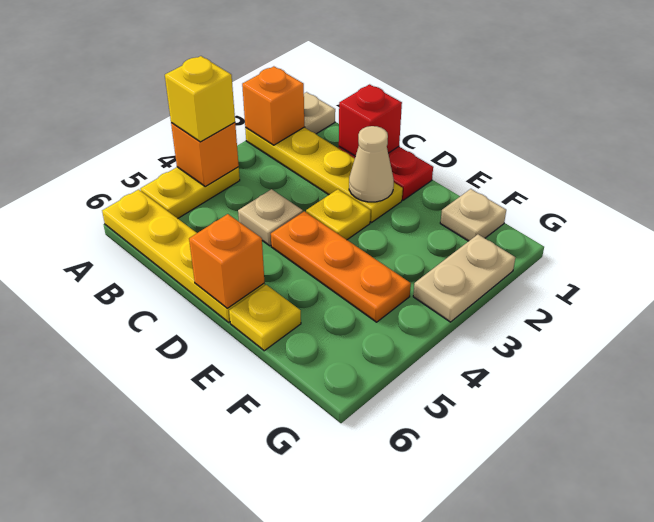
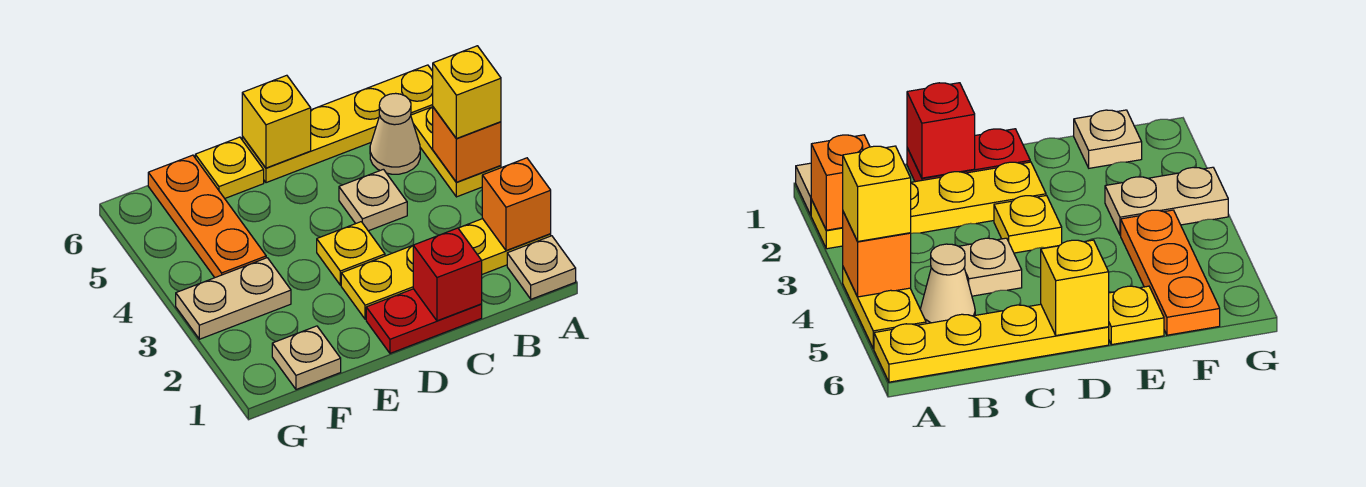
tan 1x1 cone [349,126,394,202] -> tan 1x1 cone moved to [370,93,420,174]
orange 1x3 plate [271,211,411,322] -> orange 1x3 plate turned to [148,155,266,278]
orange 1x1 brick [189,214,265,308] -> yellow 1x1 brick [242,75,311,168]
tan 1x2 plate [413,234,515,322] -> tan 1x2 plate turned to [176,258,291,339]

